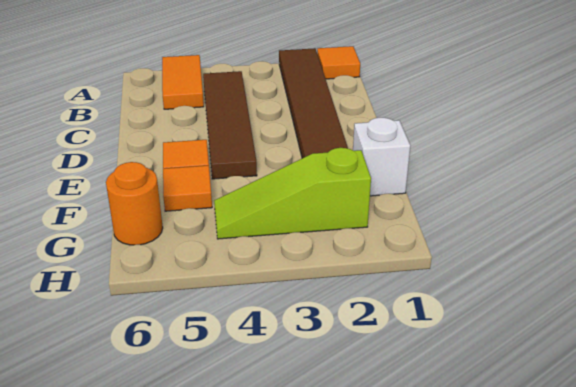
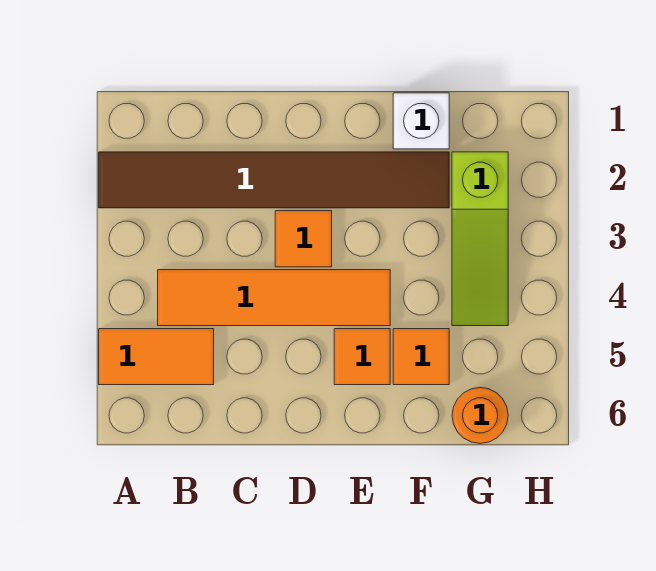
orange 1x1 tile [317,46,360,79] -> orange 1x1 tile moved to [275,211,332,267]
brown 1x4 tile [203,71,257,179] -> orange 1x4 tile [158,270,390,326]

